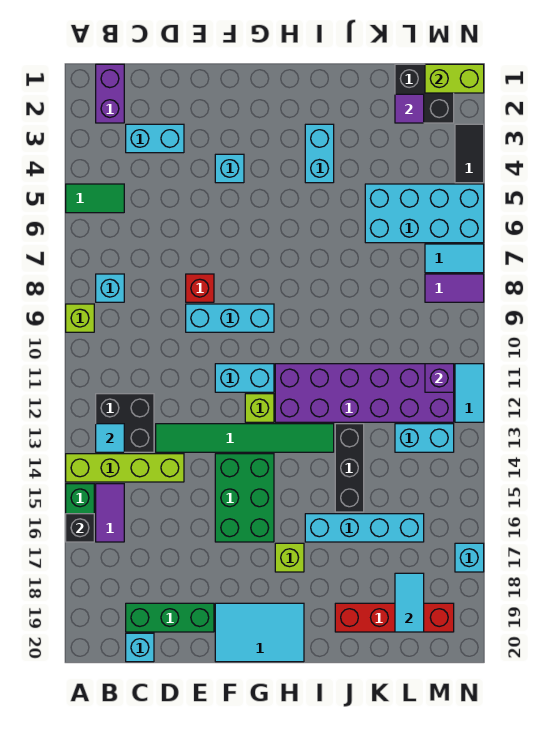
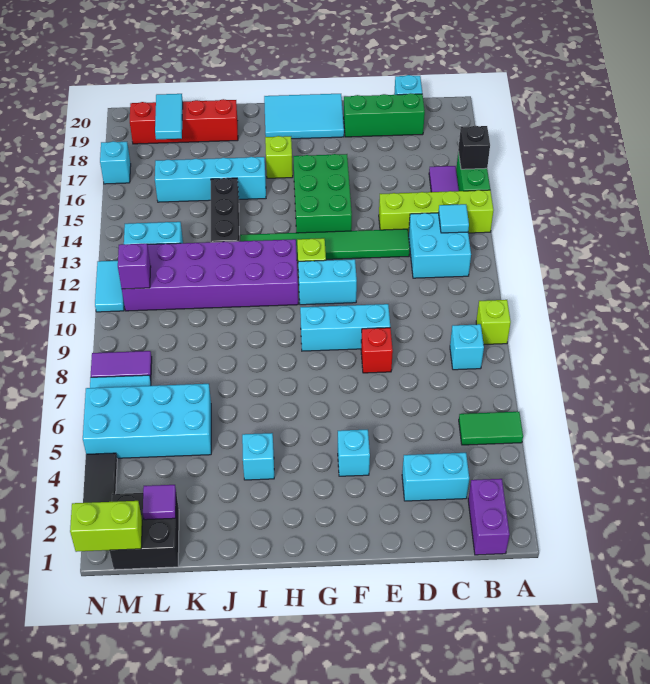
black 2x2 brick [96,394,154,452] -> cyan 2x2 brick [409,213,471,278]
cyan 1x2 brick [305,124,334,183] -> cyan 1x1 brick [242,433,274,480]

